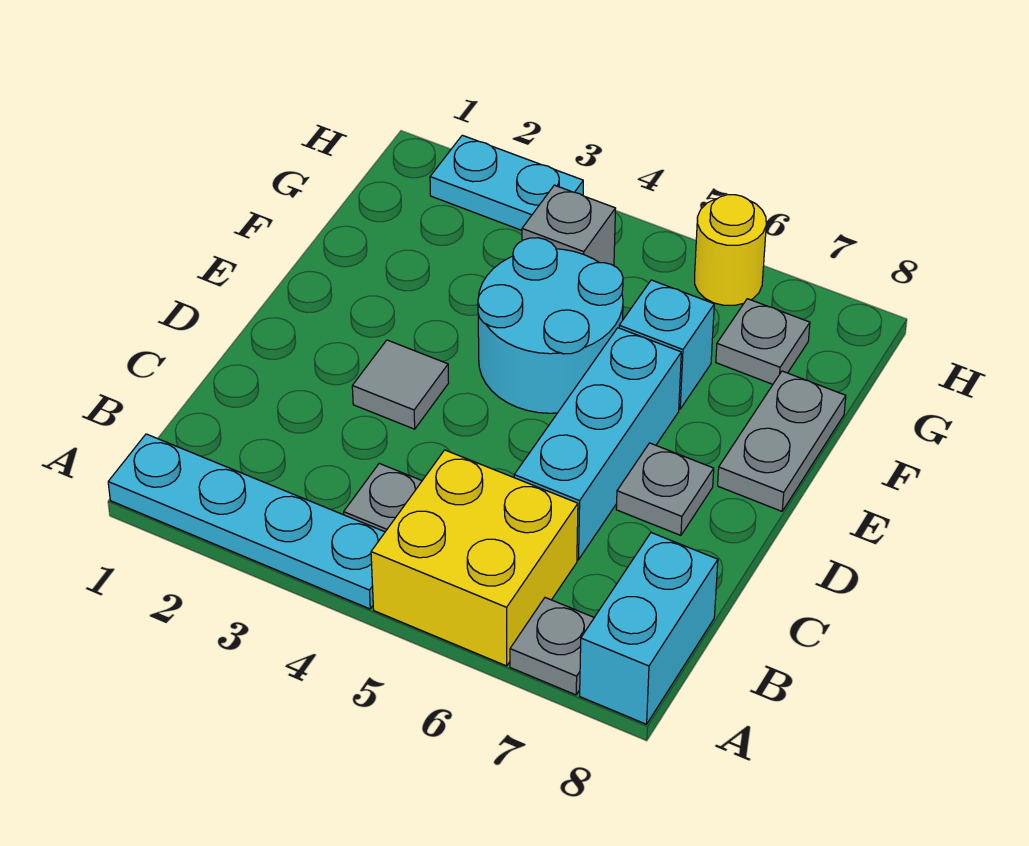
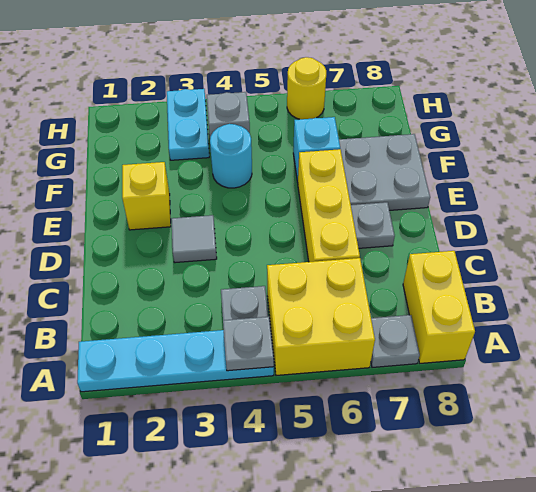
cyan 1x2 brick [580,533,718,724] -> yellow 1x2 brick [403,251,475,363]
cyan 1x3 brick [514,328,681,560] -> yellow 1x3 brick [298,149,360,262]
none -> yellow 1x1 brick [122,162,171,230]
cyan 2x2 round brick [478,238,623,413] -> cyan 1x1 round brick [210,124,252,188]
grey 1x2 plate [718,371,846,511] -> grey 2x2 plate [339,134,430,210]
grey 1x1 plate [716,299,810,384] -> grey 1x1 plate moved to [223,317,274,371]
cyan 1x2 plate [430,135,583,230] -> cyan 1x2 plate turned to [167,89,209,160]

